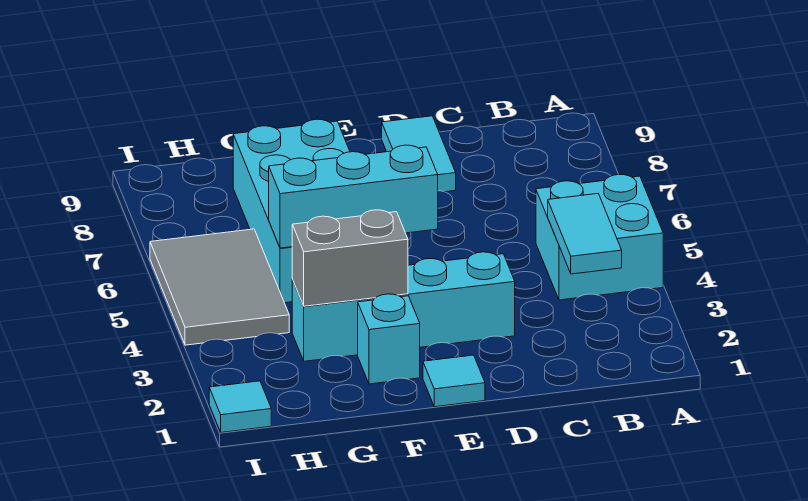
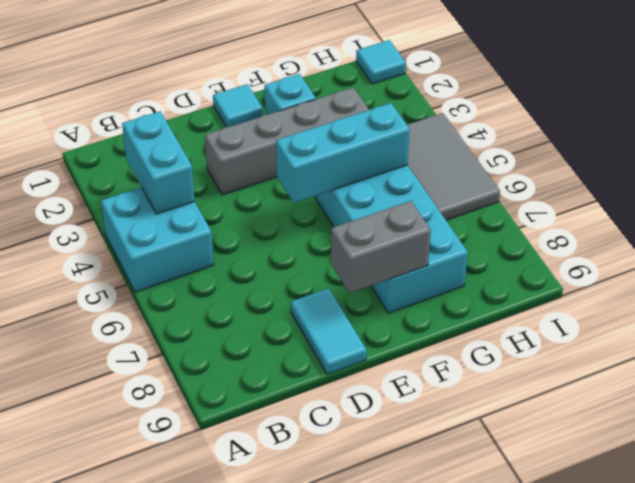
cyan 1x2 tile [548,194,622,274] -> cyan 1x2 brick [122,111,195,214]
cyan 1x4 brick [292,252,515,361] -> grey 1x4 brick [205,87,369,195]
grey 1x2 brick [292,210,408,306] -> grey 1x2 brick moved to [331,201,431,293]

